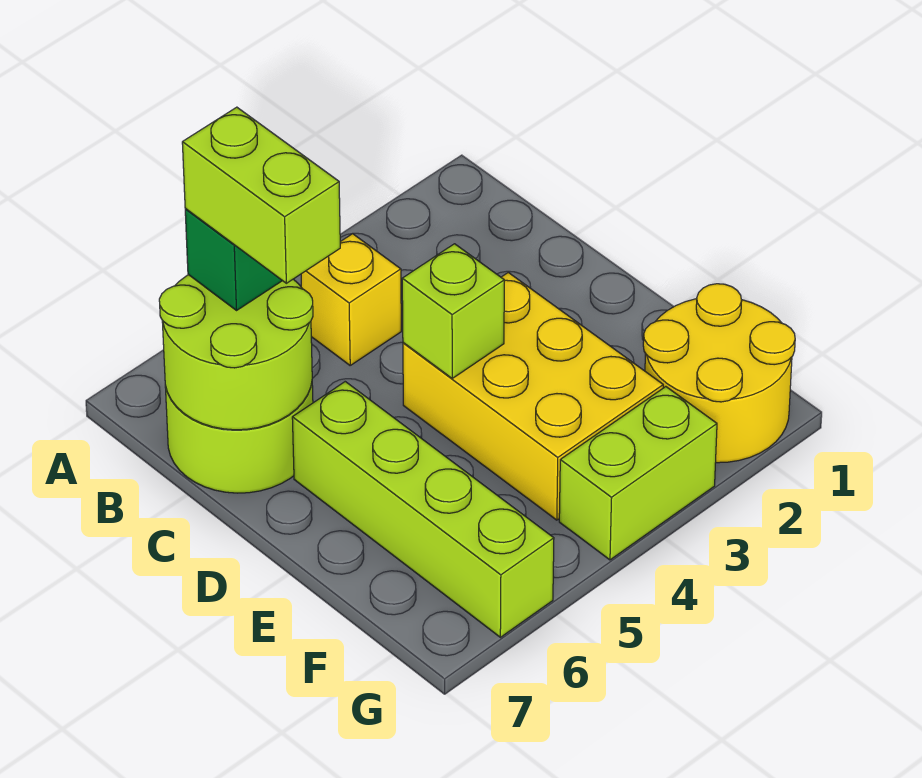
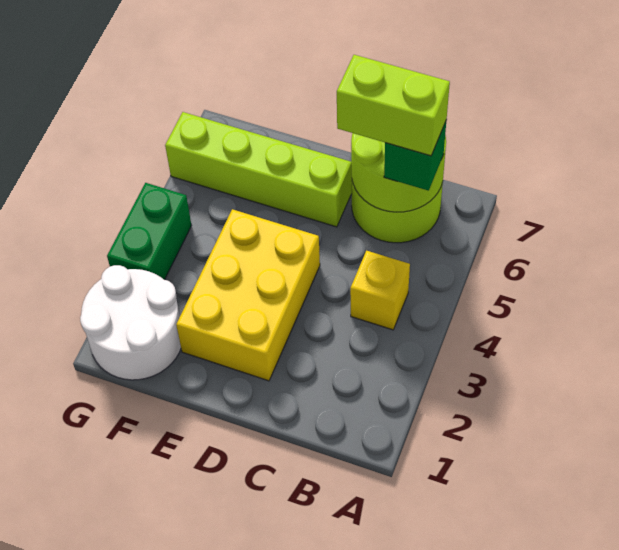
yellow 2x3 brick [403,273,663,520] -> yellow 2x3 brick turned to [176,209,320,381]
lime 1x1 brick [402,244,504,378] -> none
yellow 2x2 round brick [643,284,795,463] -> white 2x2 round brick [80,265,181,380]
lime 1x2 brick [559,387,717,560] -> green 1x2 brick [107,183,191,280]

